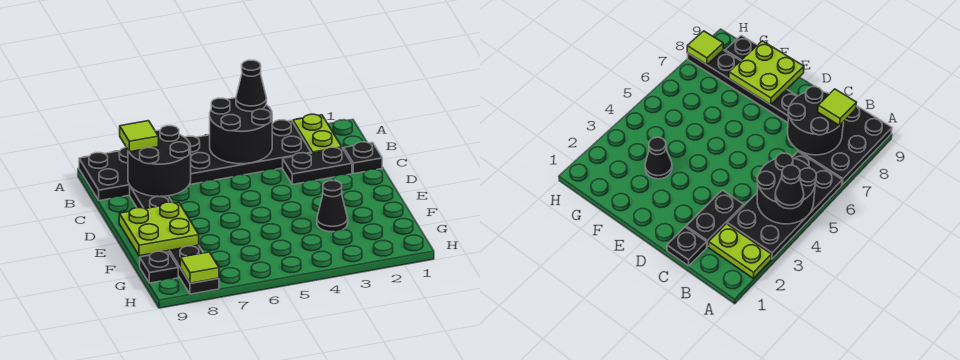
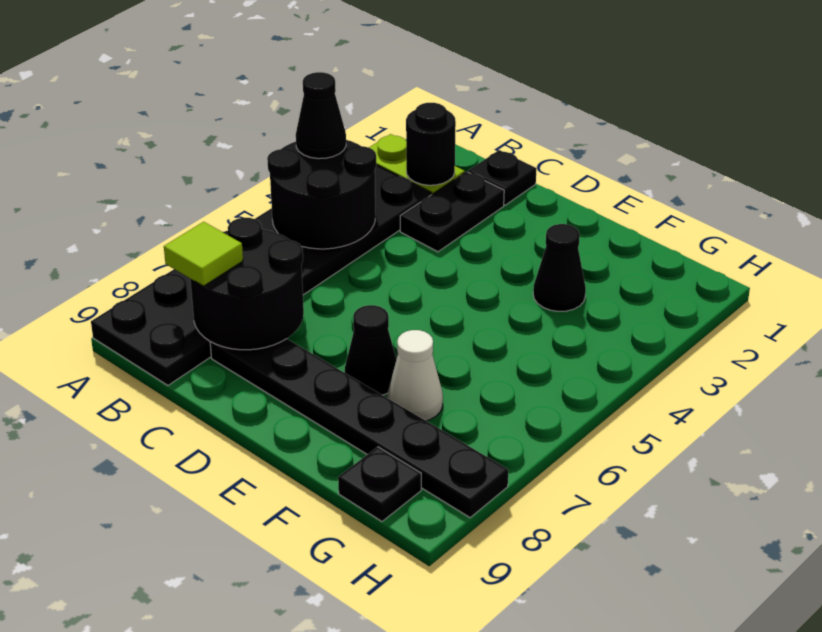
none -> black 1x1 round brick [406,103,456,185]
none -> black 1x1 cone [345,305,397,395]
lime 2x2 plate [119,202,199,256] -> none
none -> white 1x1 cone [387,330,443,421]
lime 1x1 tile [180,252,219,283] -> none

